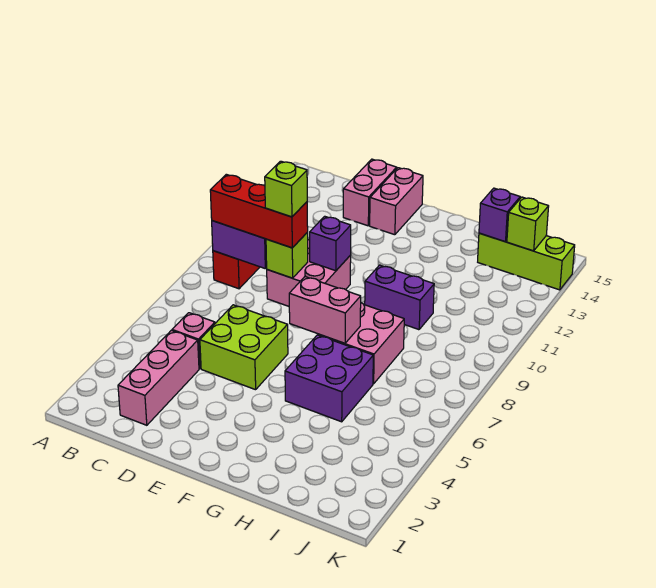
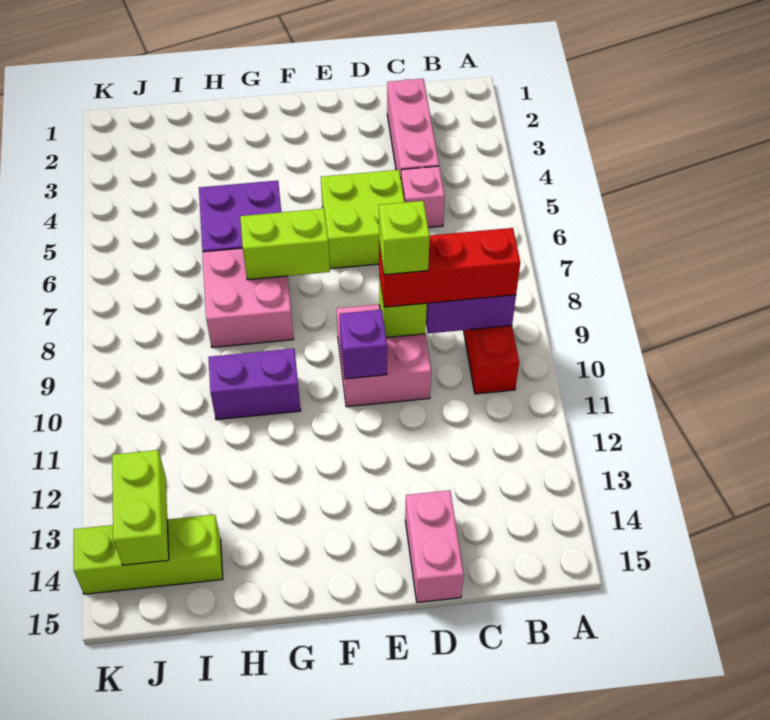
pink 1x2 brick [370,168,423,235] -> none
pink 1x2 brick [289,277,361,343] -> lime 1x2 brick [240,209,330,280]
purple 1x1 brick [479,188,520,242] -> none
lime 1x1 brick [507,197,549,251] -> lime 1x2 brick [112,450,169,565]

